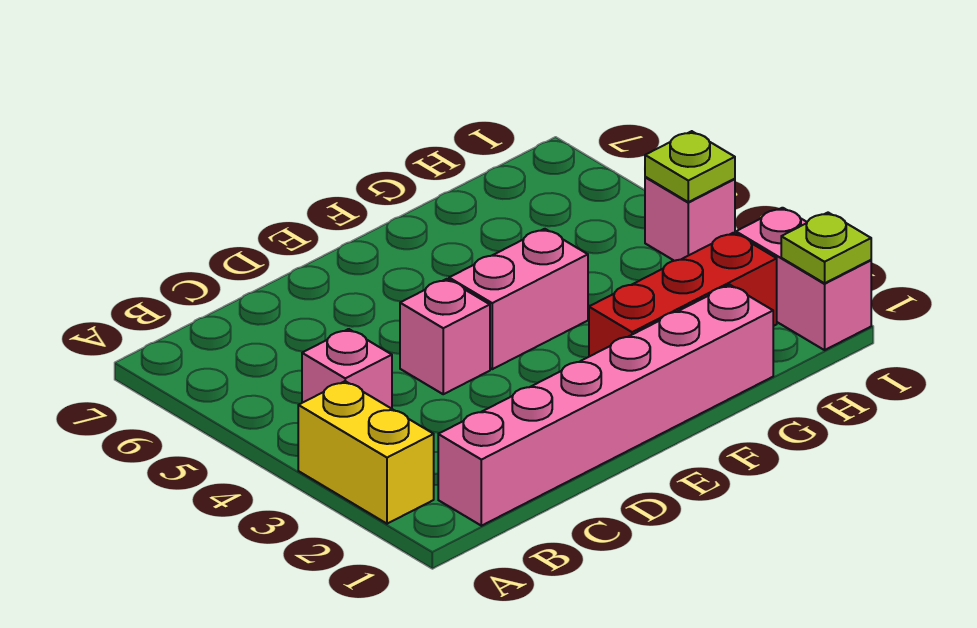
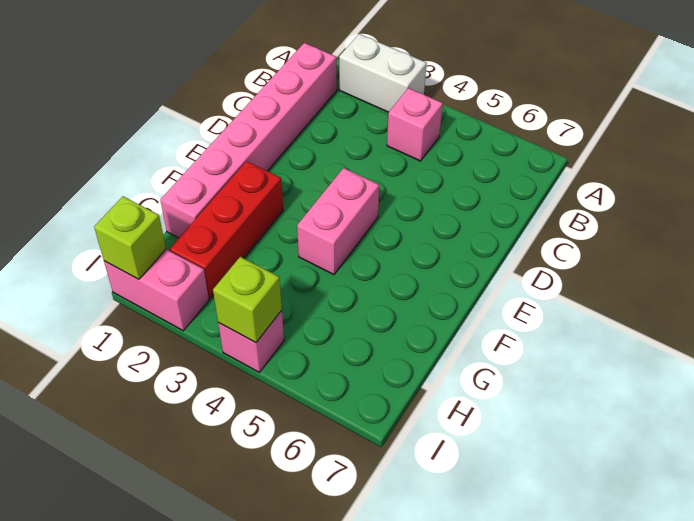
yellow 1x2 brick [298,381,434,524] -> white 1x2 brick [339,34,427,112]
pink 1x1 brick [400,279,490,394] -> none
lime 1x1 plate [781,213,871,283] -> lime 1x1 brick [94,196,166,279]
lime 1x1 plate [645,131,735,202] -> lime 1x1 brick [213,257,282,343]

